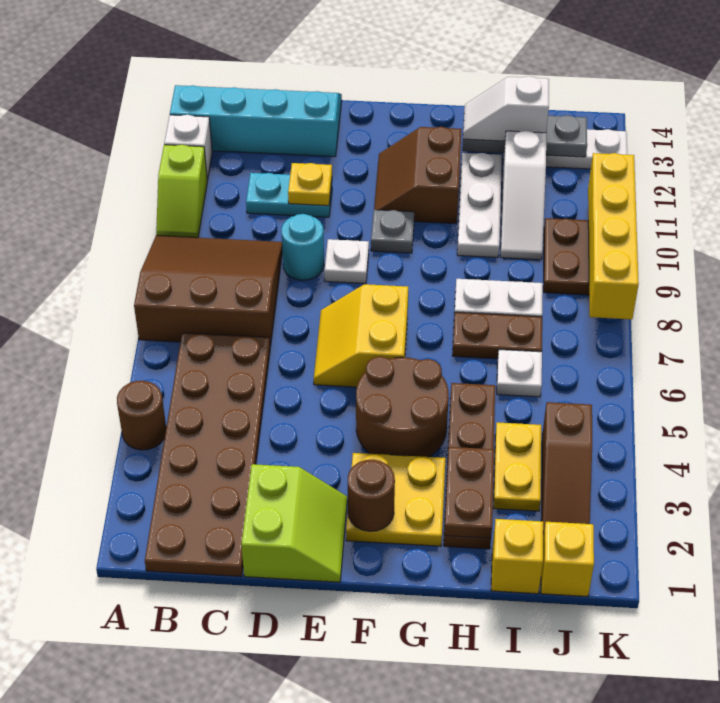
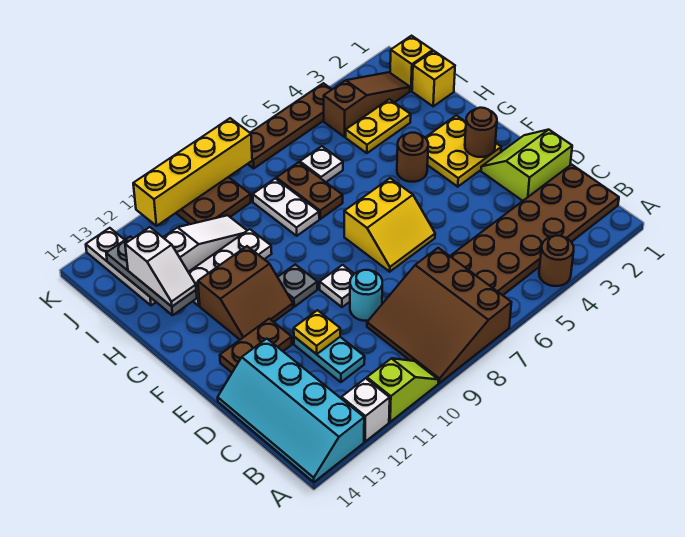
brown 2x2 round brick [356,356,449,457] -> brown 1x1 round brick [397,133,428,182]
brown 1x4 plate [444,383,495,549] -> brown 1x4 plate moved to [248,83,332,168]
brown 1x2 plate [444,447,494,538] -> brown 1x2 plate moved to [220,319,292,372]

